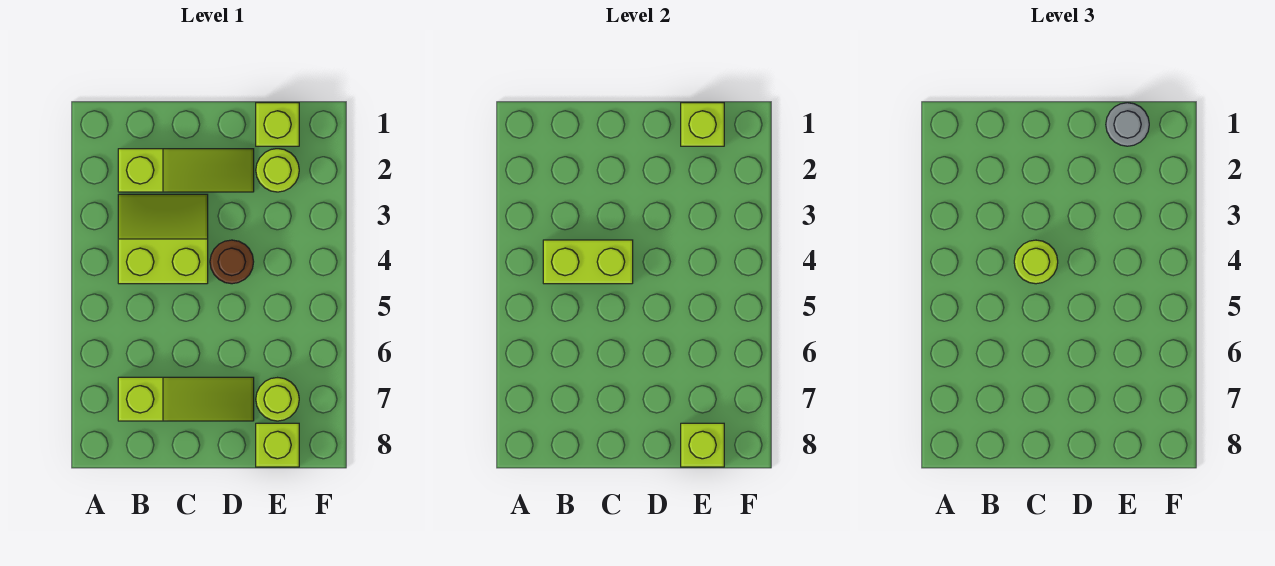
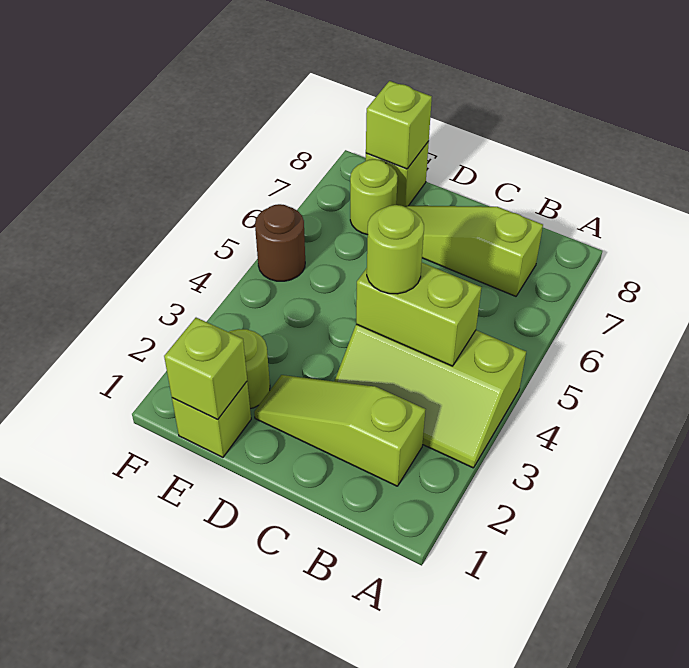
lime 2x2 slope [118,194,208,284] -> lime 2x3 slope [335,324,526,468]
brown 1x1 round brick [210,240,254,284] -> brown 1x1 round brick moved to [255,204,305,281]
grey 1x1 round brick [1106,103,1149,146] -> none

